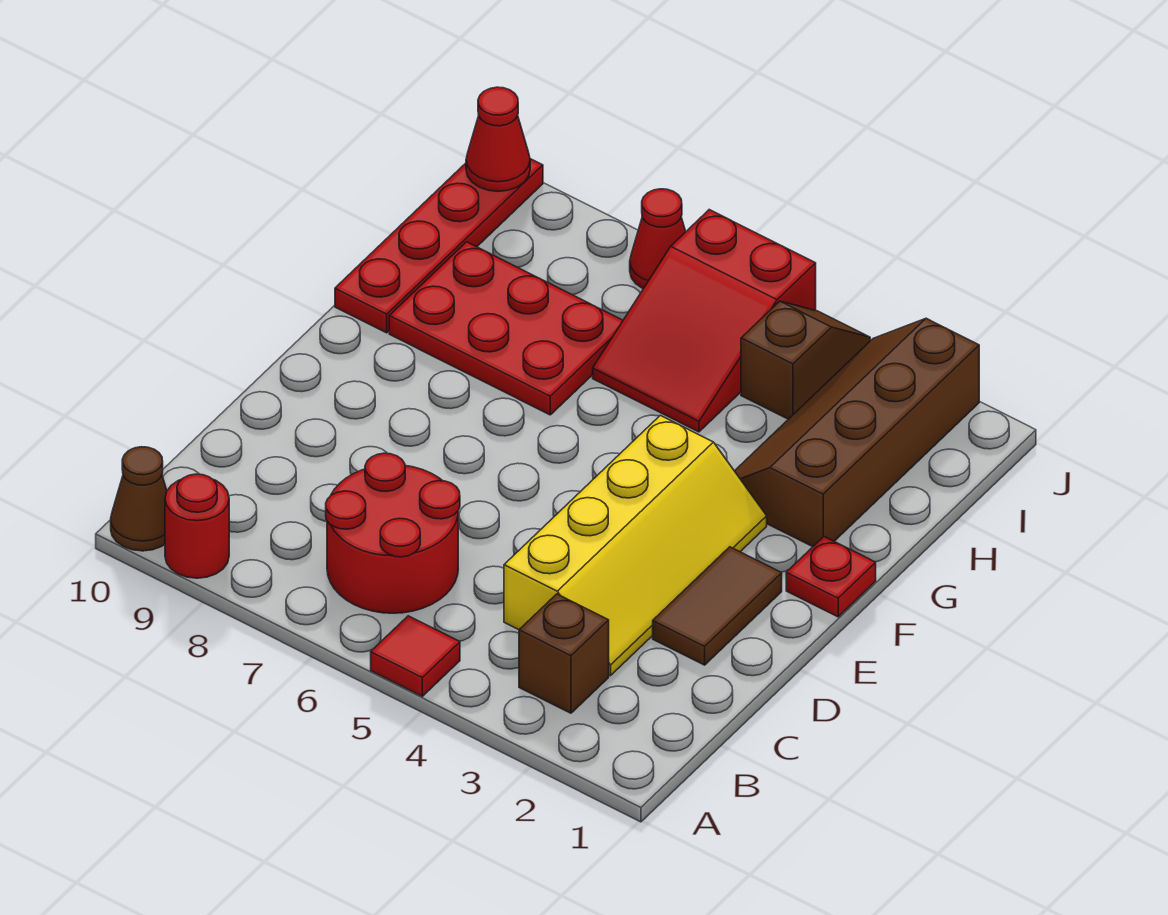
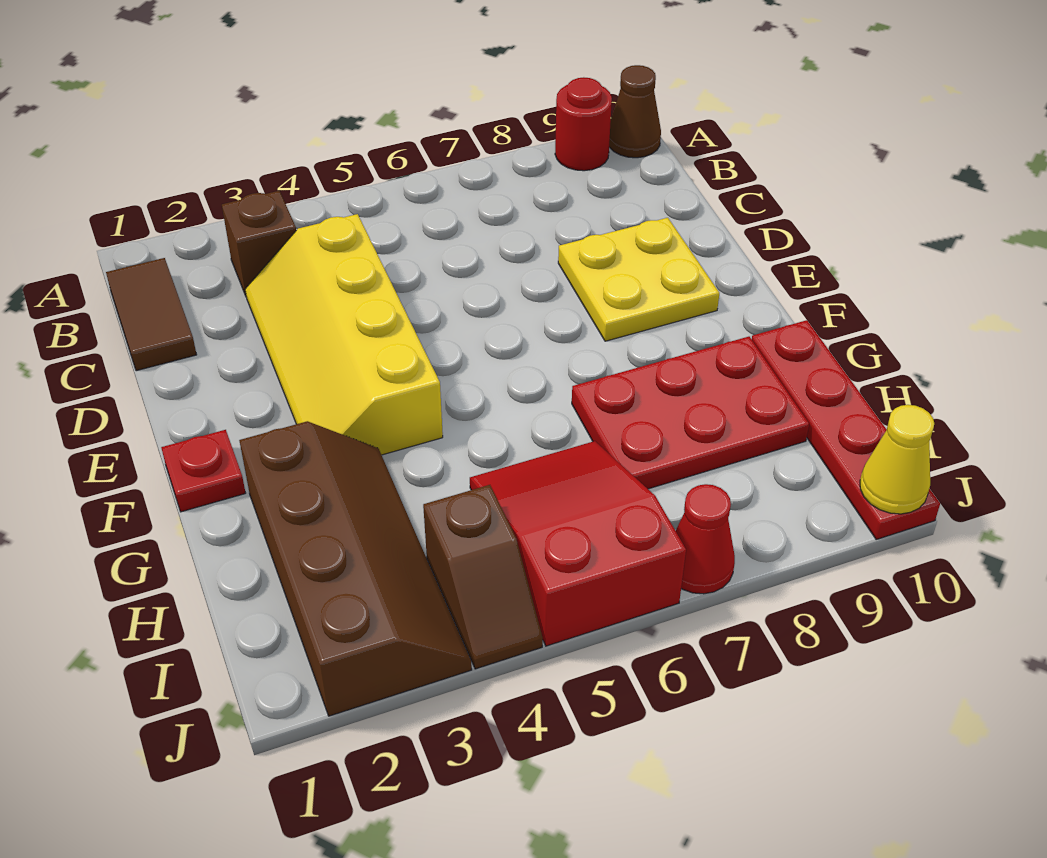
red 1x1 tile [371,616,460,696] -> none
red 2x2 round brick [326,453,460,613] -> none
brown 1x2 tile [653,547,782,665] -> brown 1x2 tile moved to [106,258,197,371]
none -> yellow 2x2 plate [558,218,719,341]
red 1x1 cone [466,87,530,191] -> yellow 1x1 cone [860,405,934,514]

